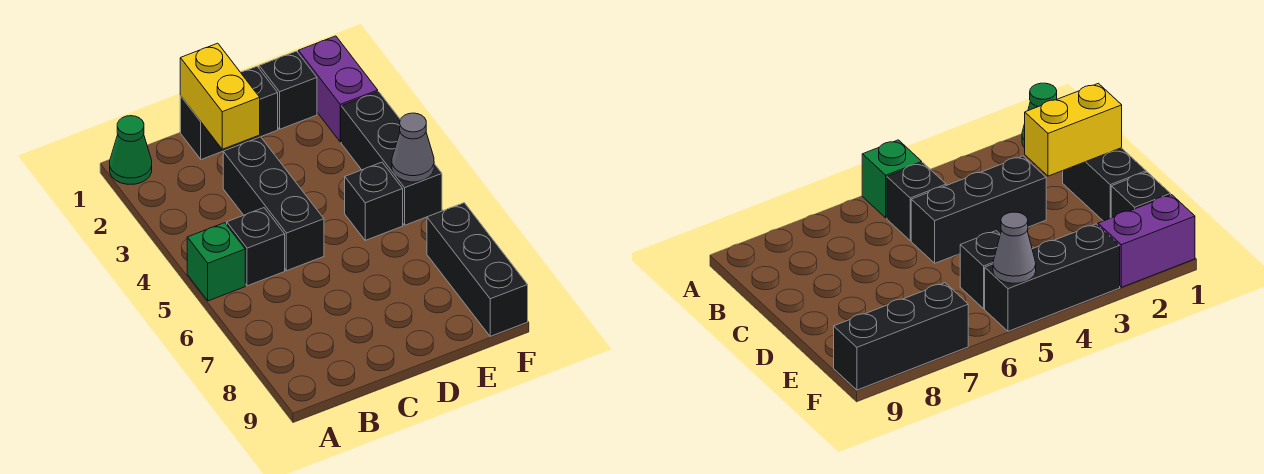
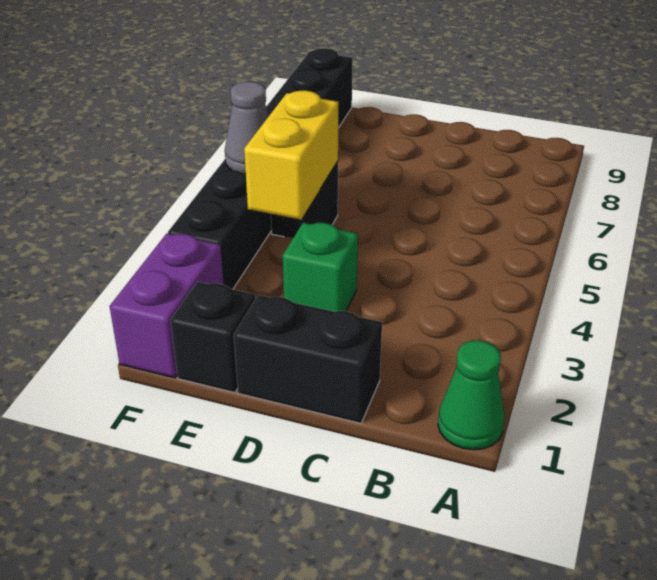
green 1x1 brick [187,223,245,301] -> green 1x1 brick moved to [283,223,358,312]
black 1x1 brick [227,208,285,286] -> none
yellow 1x2 brick [180,43,260,149] -> yellow 1x2 brick moved to [244,90,338,220]
black 1x3 brick [223,137,324,271] -> none

